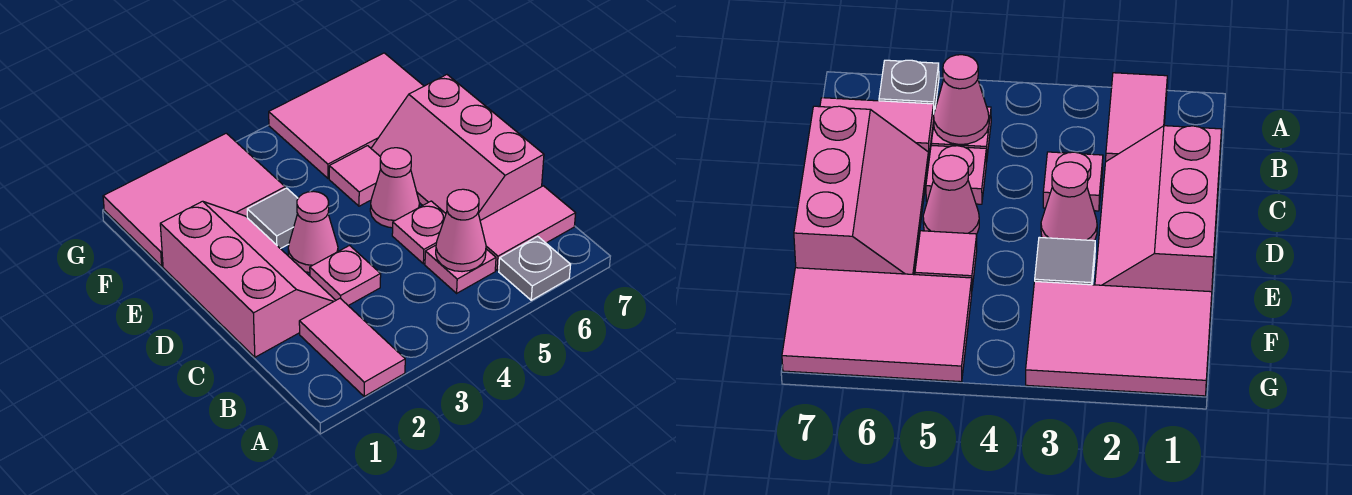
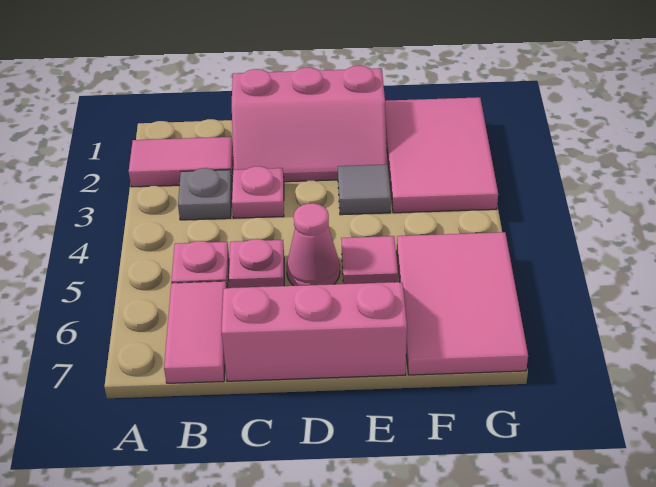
grey 1x1 plate [499,236,571,300] -> grey 1x1 plate moved to [178,168,232,220]
pink 1x1 cone [436,189,486,272] -> none
pink 1x1 cone [288,191,338,272] -> none

